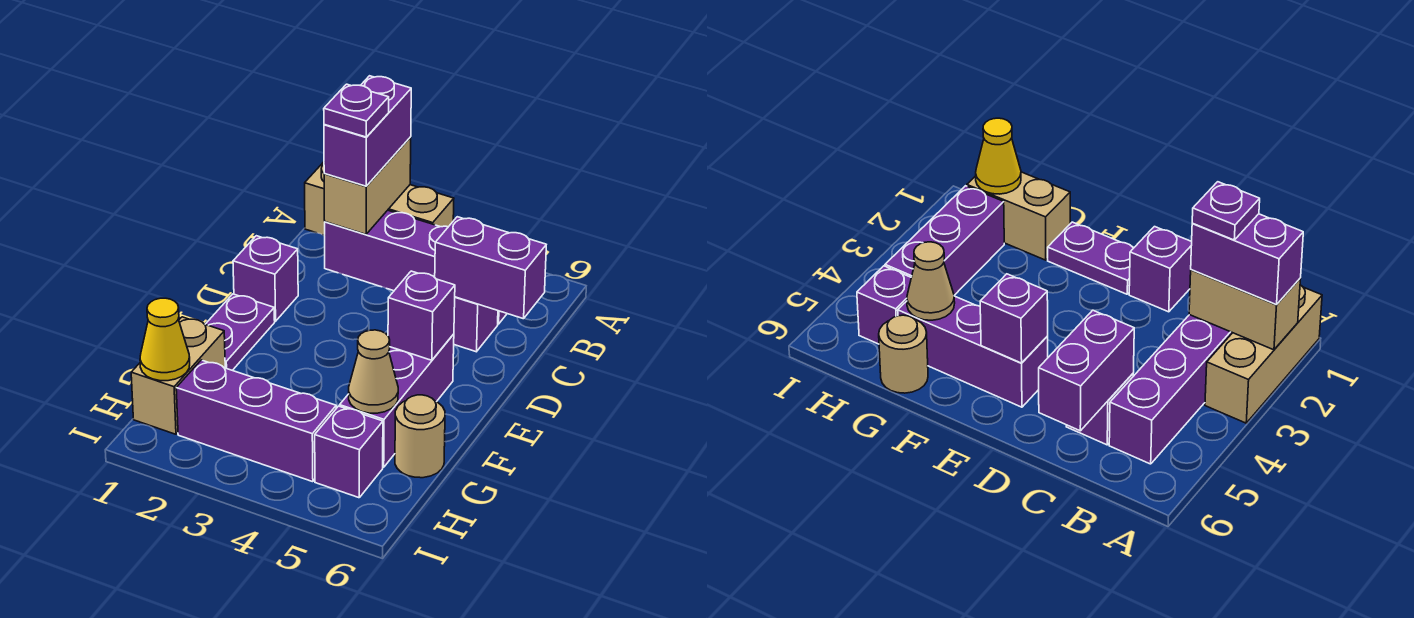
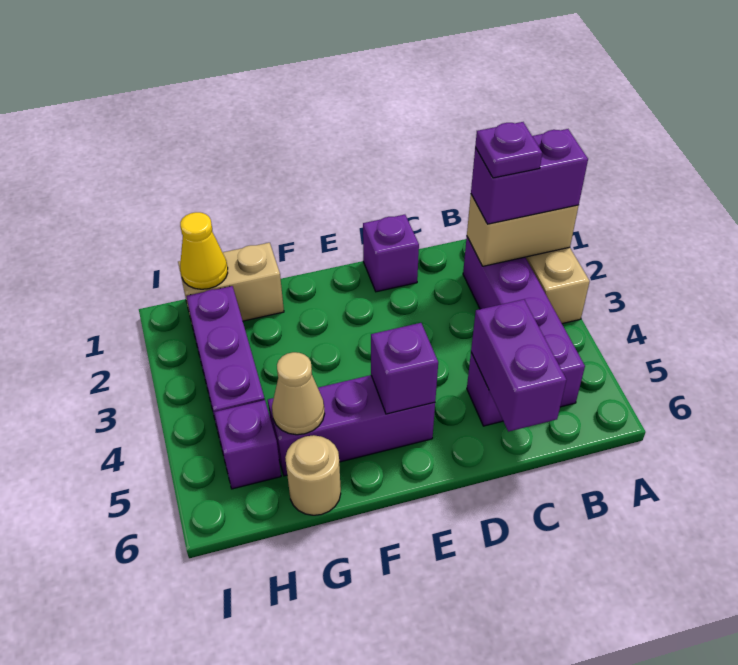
purple 1x2 plate [205,294,275,370] -> none

